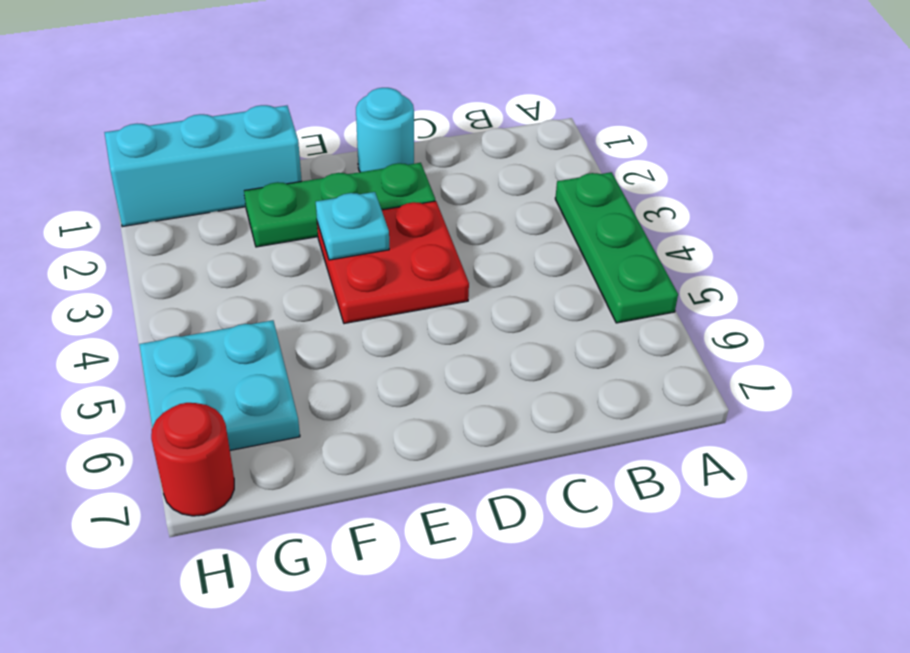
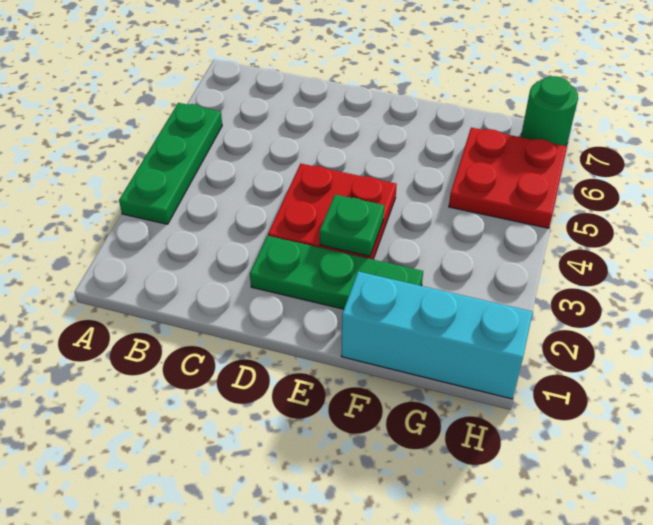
cyan 1x1 round brick [356,88,414,172] -> none
cyan 1x1 plate [316,192,389,260] -> green 1x1 plate [320,195,384,256]
cyan 2x2 plate [139,320,300,450] -> red 2x2 plate [449,128,567,228]
red 1x1 round brick [151,403,234,516] -> green 1x1 round brick [521,76,578,146]

